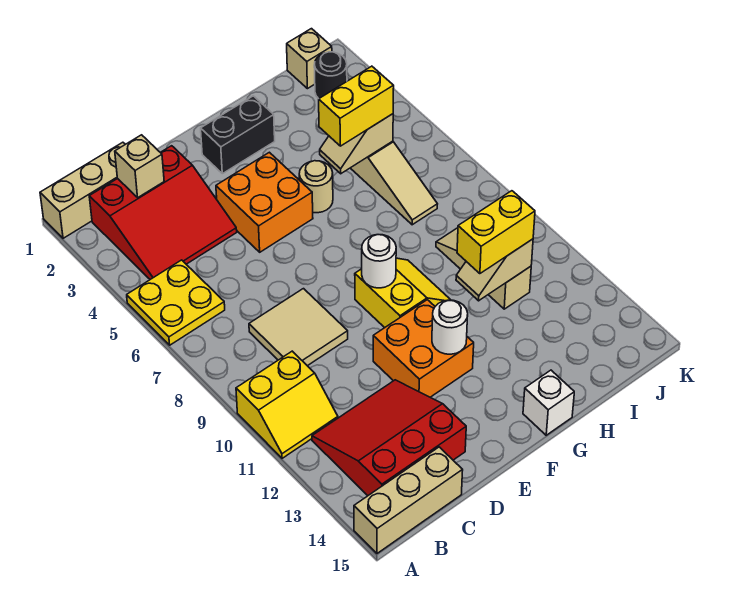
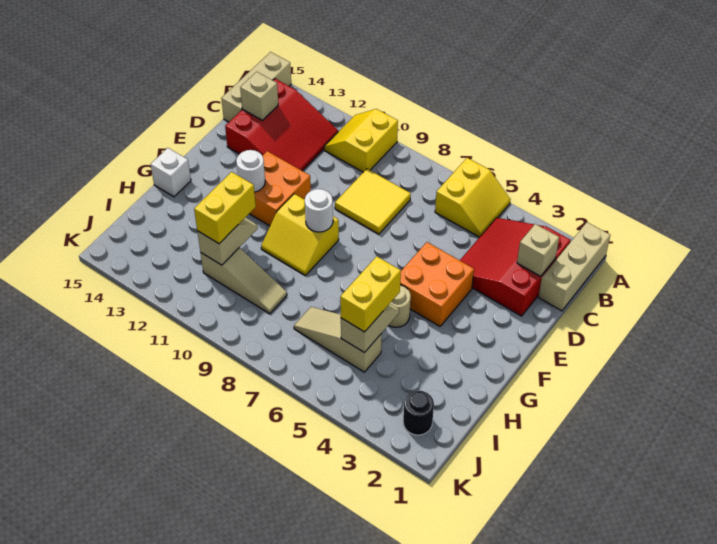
yellow 2x2 plate [127,260,225,345] -> yellow 2x2 slope [435,158,511,237]
tan 2x2 tile [249,289,348,366] -> yellow 2x2 tile [335,169,411,234]
black 1x2 brick [201,96,275,174] -> none
tan 1x1 brick [287,29,332,89] -> tan 1x1 brick moved to [240,72,278,120]

